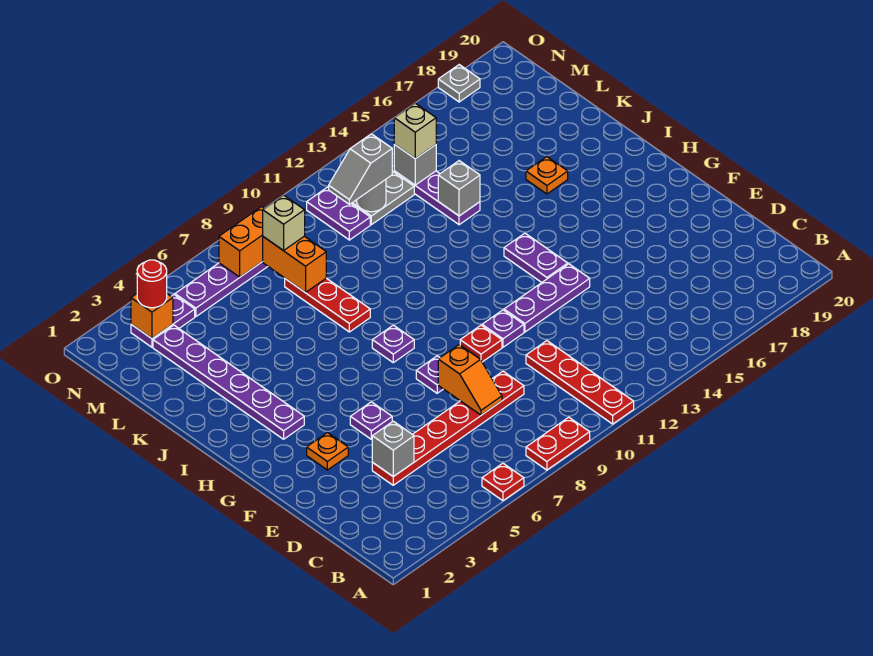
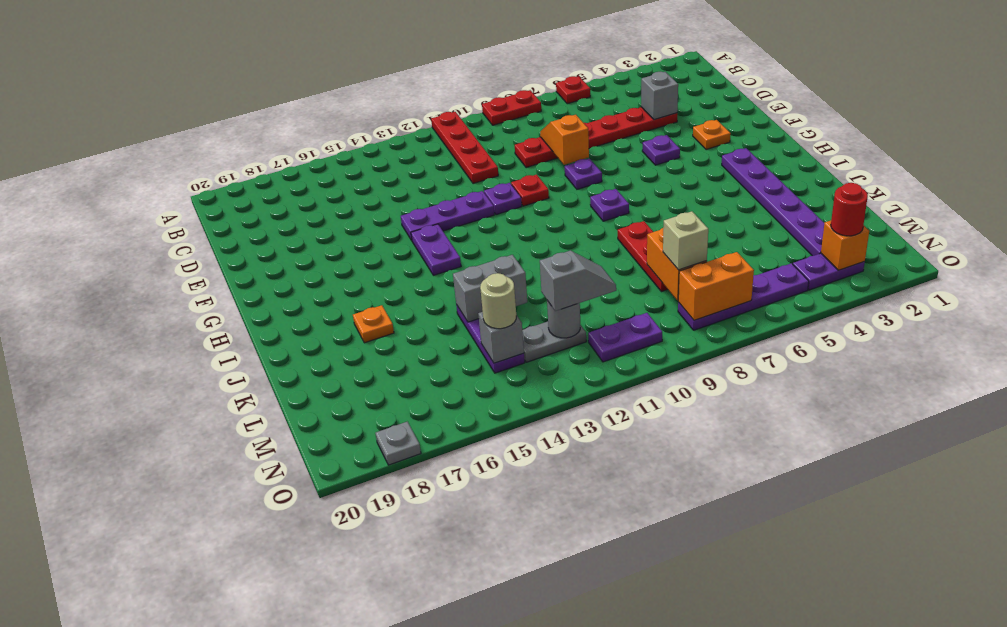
grey 1x1 brick [438,161,480,216] -> grey 1x2 brick [453,255,527,322]
purple 1x2 plate [307,187,370,240] -> purple 1x2 plate turned to [588,313,662,362]
tan 1x1 brick [394,103,436,159] -> tan 1x1 round brick [480,273,516,329]

